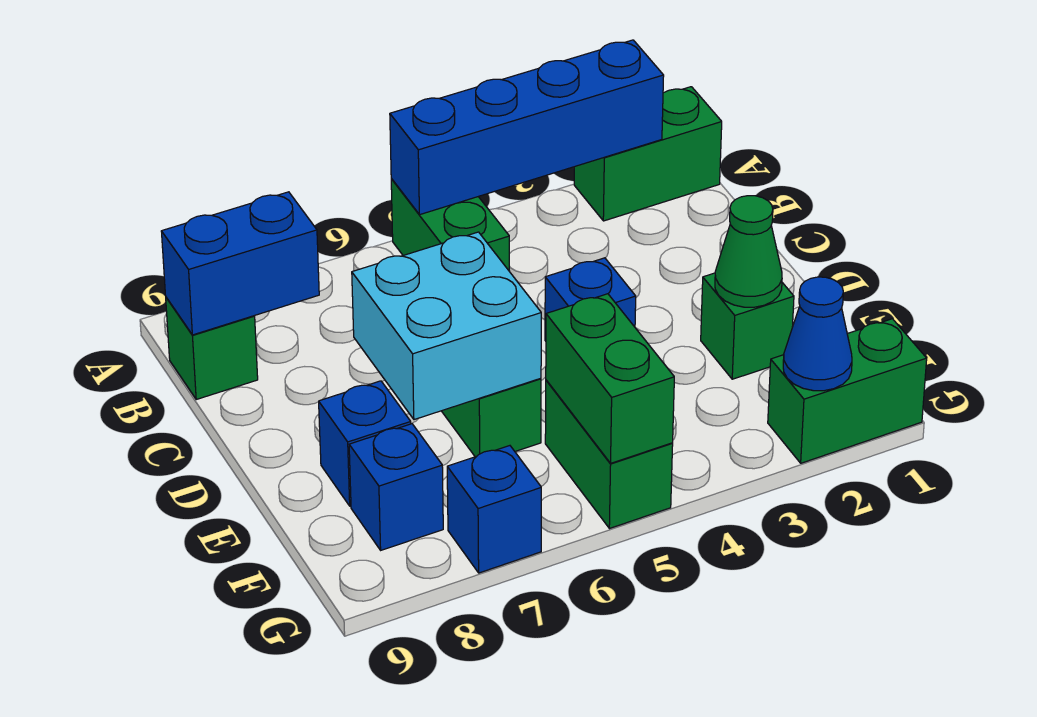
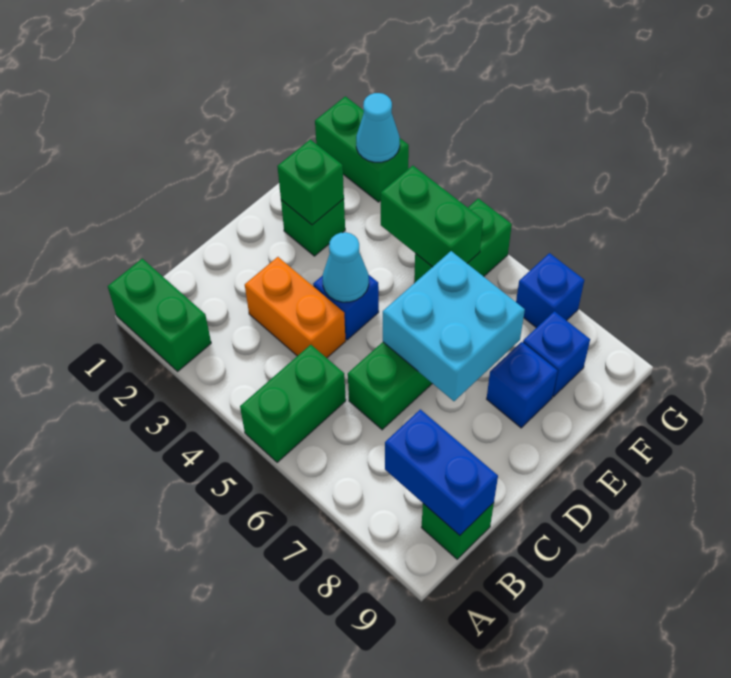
blue 1x4 brick [390,40,664,215] -> none
none -> orange 1x2 brick [245,257,346,358]
none -> cyan 1x1 cone [323,232,369,302]
green 1x1 cone [715,196,782,307] -> green 1x1 brick [277,139,344,225]
green 1x2 brick [546,294,674,463] -> green 1x2 brick turned to [381,166,483,267]
blue 1x1 cone [783,277,852,391] -> cyan 1x1 cone [356,93,400,162]

